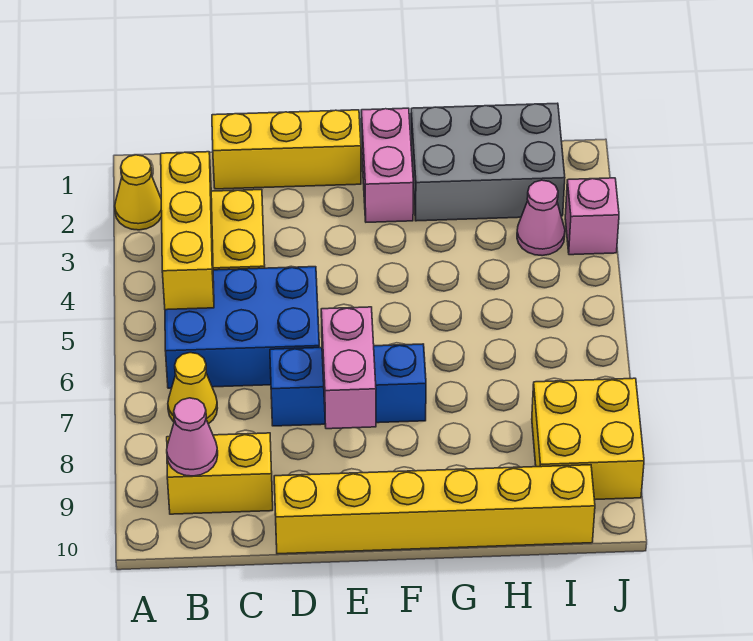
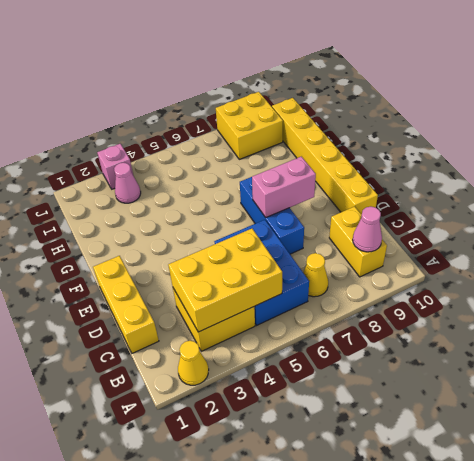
yellow 1x3 brick [161,152,214,310] -> yellow 2x3 brick [168,228,282,332]
pink 1x2 brick [361,108,413,222] -> none
grey 2x3 brick [411,103,565,221] -> none

